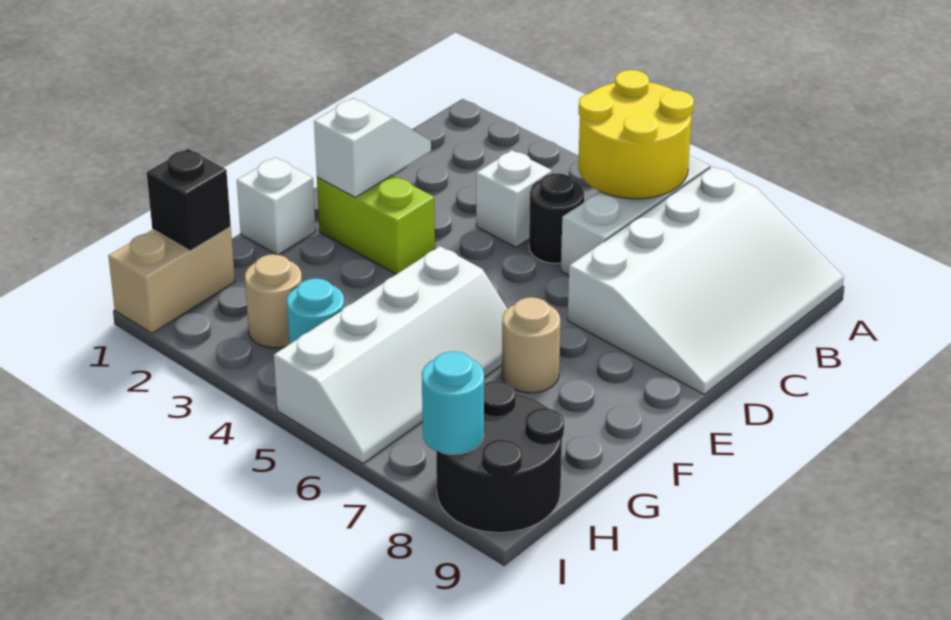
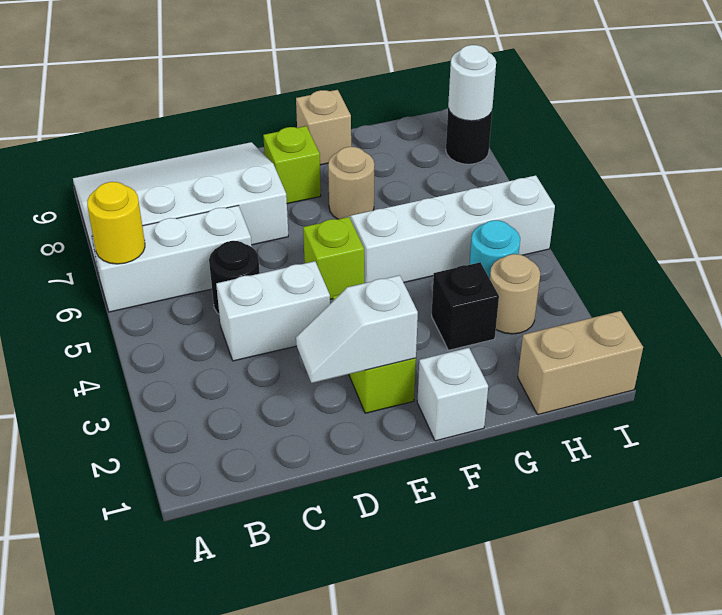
yellow 2x2 round brick [578,70,694,199] -> yellow 1x1 round brick [87,182,145,264]
white 1x1 brick [476,150,552,247] -> white 1x2 brick [216,261,330,361]
none -> lime 1x1 brick [303,217,364,299]
none -> lime 1x1 brick [263,126,321,204]
none -> tan 1x1 brick [296,90,351,165]
black 1x1 brick [147,149,231,251] -> black 1x1 brick moved to [432,262,499,350]
black 2x2 round brick [436,381,564,533] -> black 1x1 round brick [446,108,492,164]
cyan 1x1 round brick [422,351,484,454] -> white 1x1 round brick [448,45,496,121]

